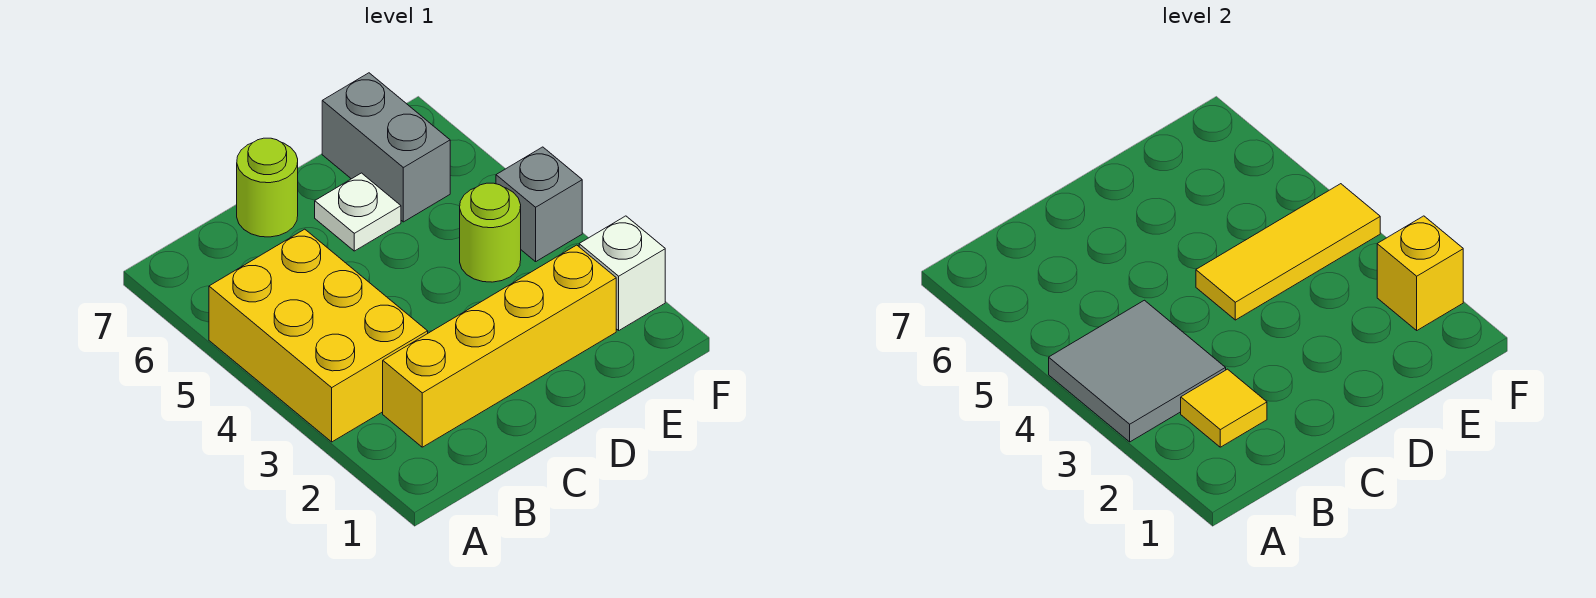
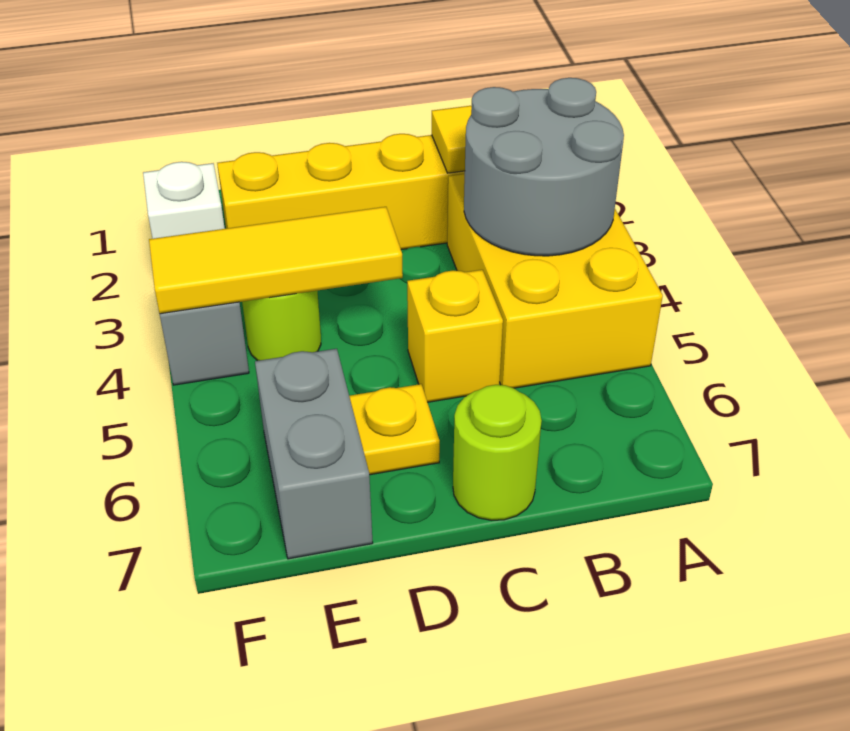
grey 2x2 tile [1049,300,1226,442] -> grey 2x2 round brick [464,78,624,256]
white 1x1 plate [315,173,401,251] -> yellow 1x1 plate [349,384,440,475]
yellow 1x1 brick [1377,216,1463,330] -> yellow 1x1 brick moved to [407,270,503,402]

